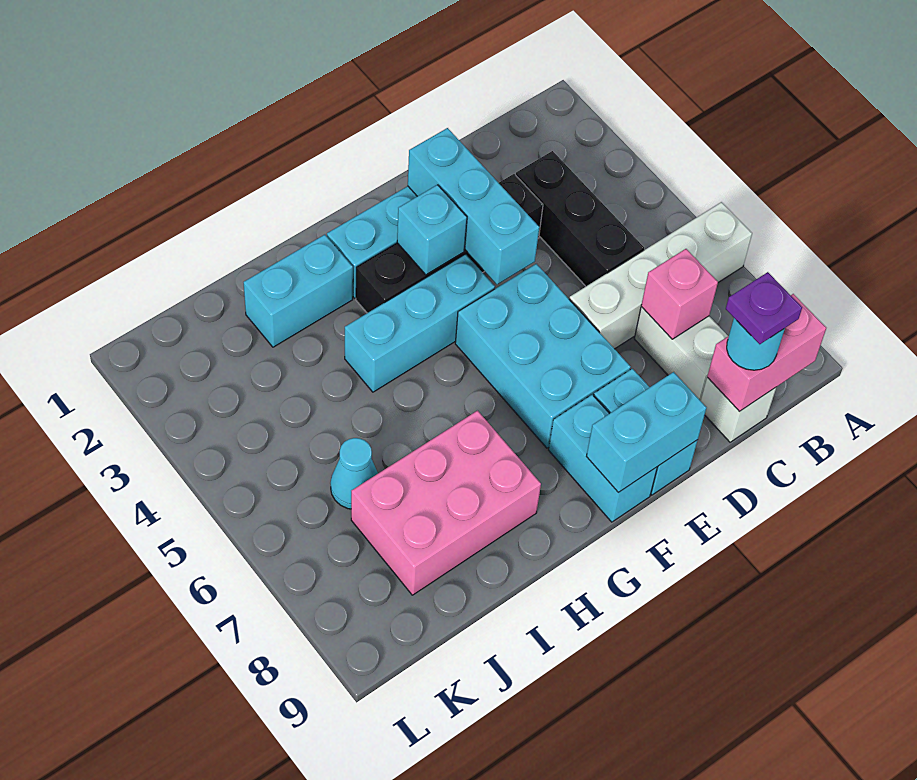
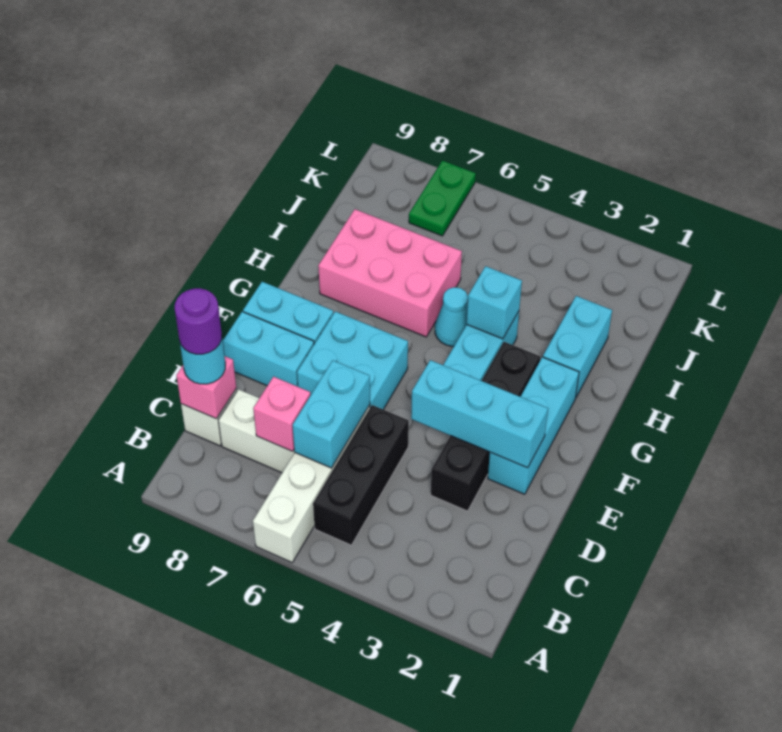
pink 1x2 brick [707,294,826,412] -> pink 1x1 brick [176,356,236,419]
black 1x3 brick [516,151,644,286] -> black 1x3 brick turned to [313,405,409,545]
purple 1x1 plate [726,272,802,344] -> purple 1x1 round brick [175,288,222,354]
cyan 2x3 brick [455,264,631,448] -> cyan 2x2 brick [297,311,408,409]
cyan 1x2 brick [586,372,707,493] -> cyan 1x2 brick moved to [293,360,370,468]
cyan 1x1 brick [397,185,467,275] -> cyan 1x1 brick moved to [467,266,522,339]
pink 2x3 brick [351,411,541,595] -> pink 2x3 brick turned to [318,209,462,337]
cyan 1x1 cone [331,438,378,509] -> cyan 1x1 cone moved to [435,287,468,346]
none -> green 1x2 plate [409,161,476,236]

